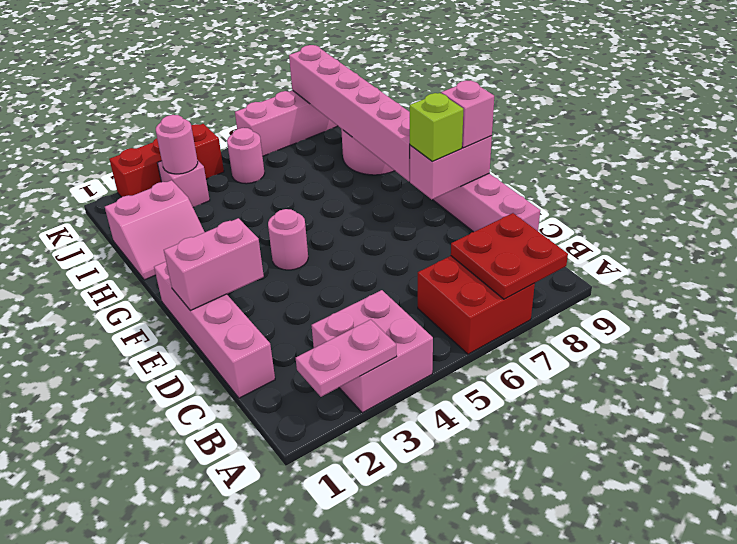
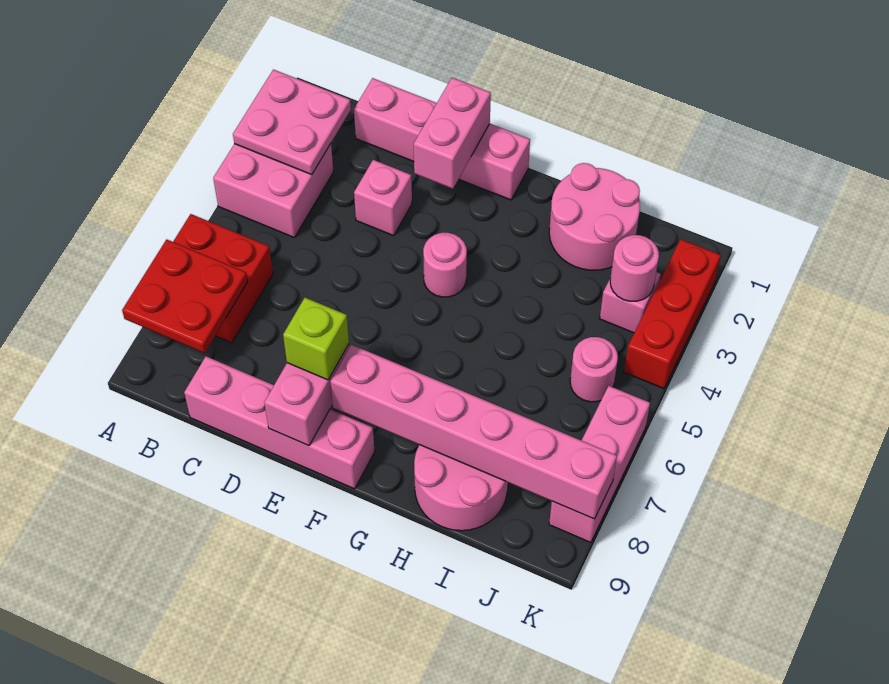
pink 1x2 plate [296,319,397,397] -> pink 2x2 plate [233,70,351,174]
pink 1x1 brick [441,80,494,148] -> pink 1x1 brick moved to [354,160,412,236]
pink 2x2 slope [105,180,205,280] -> pink 2x2 round brick [549,163,640,270]

